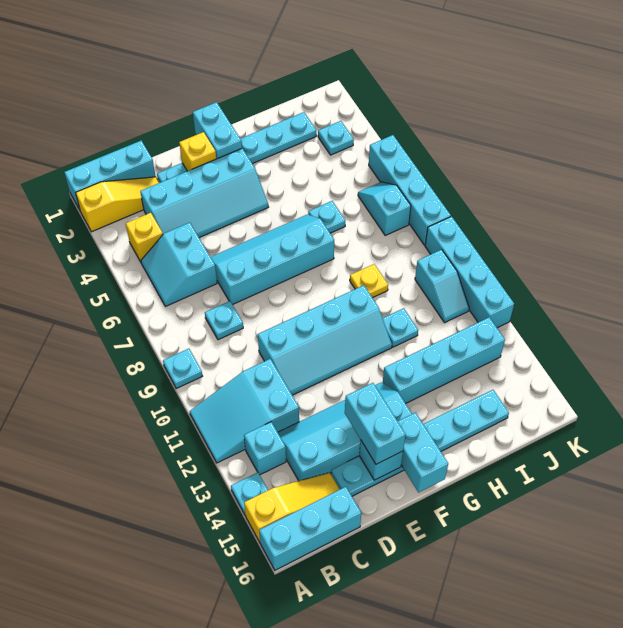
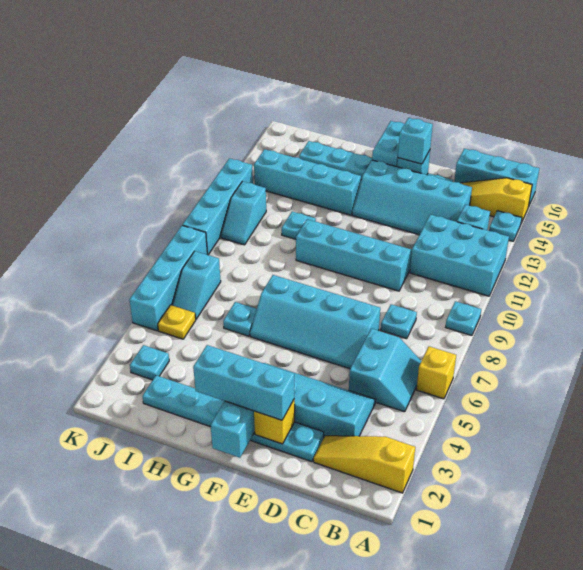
cyan 1x3 brick [64,141,156,210] -> cyan 1x3 brick moved to [193,345,294,420]
cyan 2x3 slope [190,359,299,463] -> cyan 2x3 brick [410,215,509,296]
yellow 1x1 brick [126,213,163,262] -> yellow 1x1 brick moved to [417,346,456,399]
cyan 1x2 brick [345,383,406,464] -> cyan 1x1 brick [398,118,433,164]
yellow 1x1 plate [350,264,388,298] -> yellow 1x1 plate moved to [158,305,196,339]
cyan 1x2 slope [415,250,469,322] -> cyan 1x2 slope turned to [221,181,266,245]

